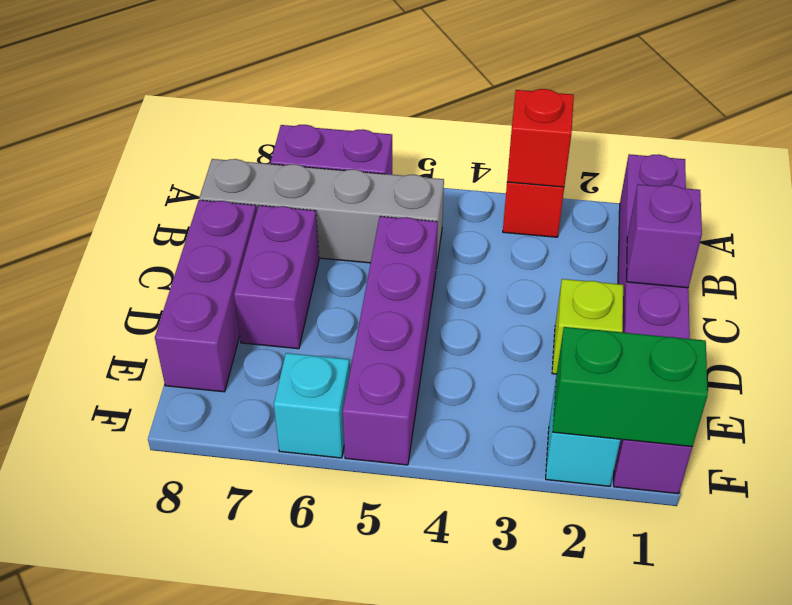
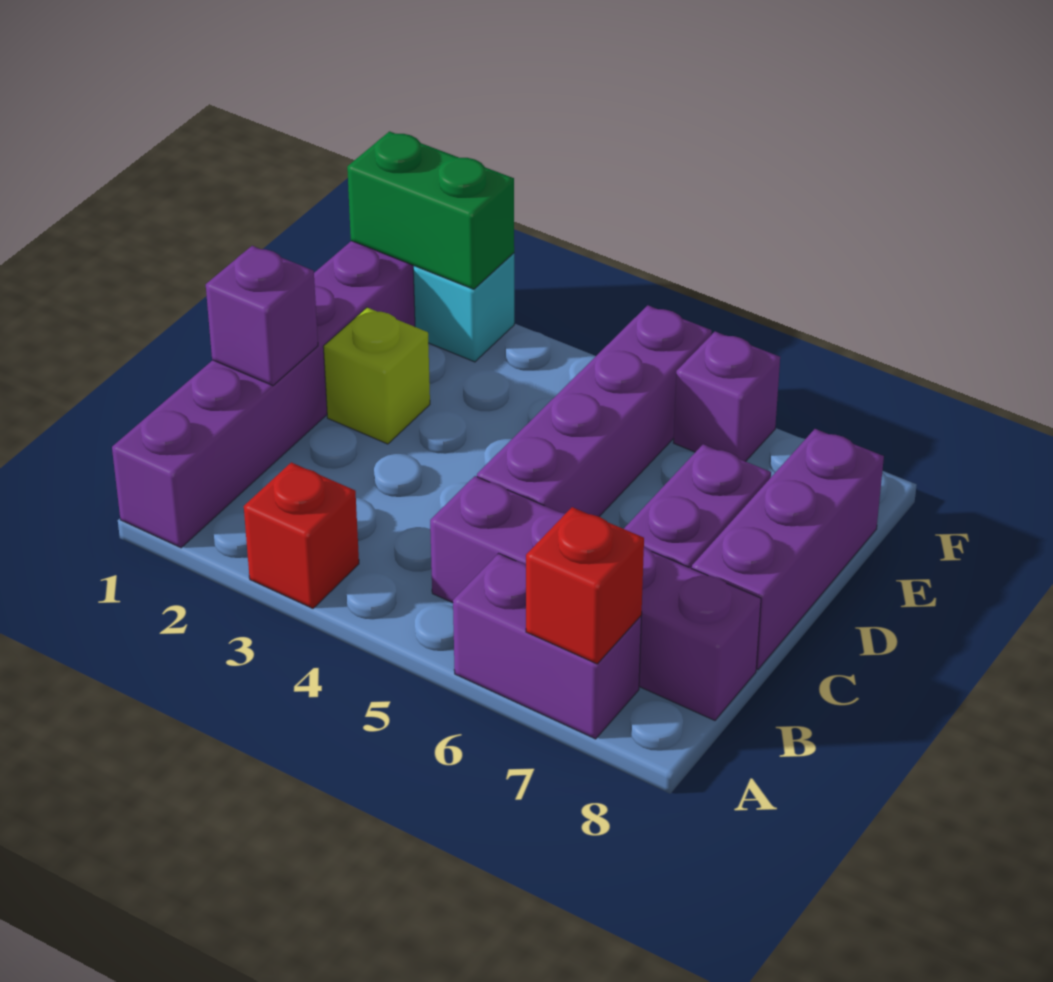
red 1x1 brick [507,89,574,187] -> red 1x1 brick moved to [526,507,644,664]
grey 1x4 brick [199,159,444,268] -> purple 1x4 brick [430,476,761,720]
cyan 1x1 brick [274,353,350,458] -> purple 1x1 brick [674,332,780,462]

